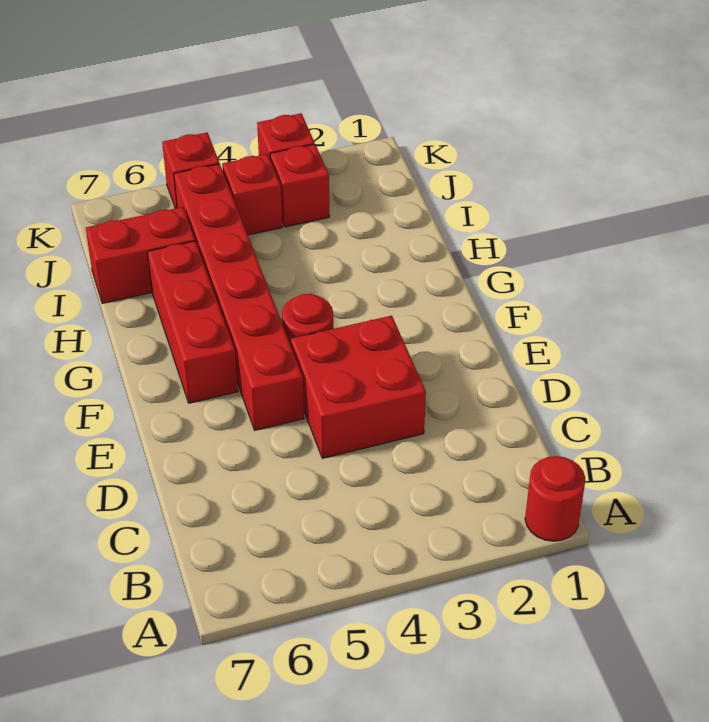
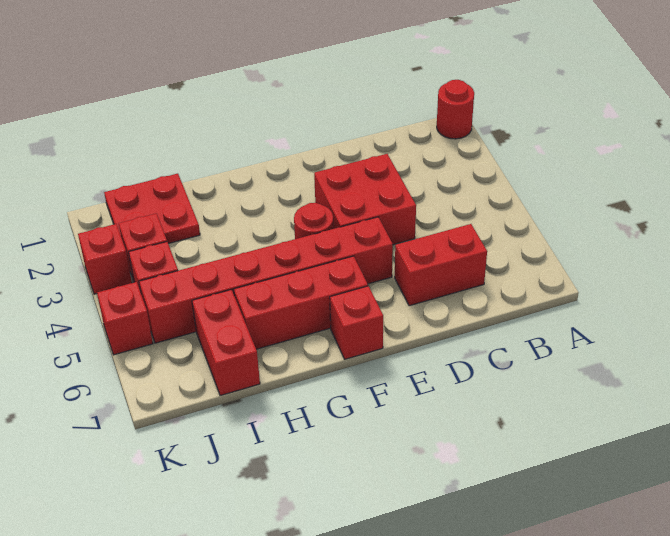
none -> red 1x2 brick [395,224,487,306]
none -> red 1x1 brick [330,286,383,359]
none -> red 2x2 plate [104,174,200,244]

